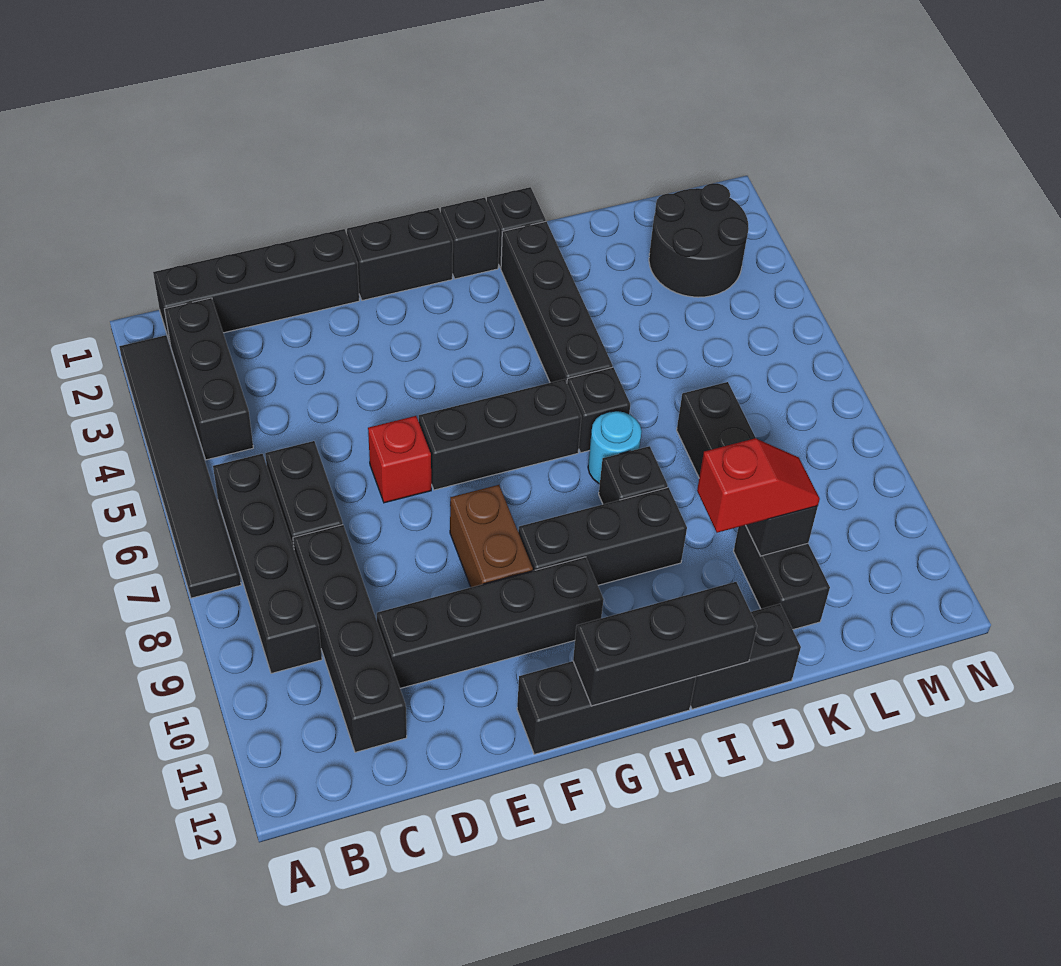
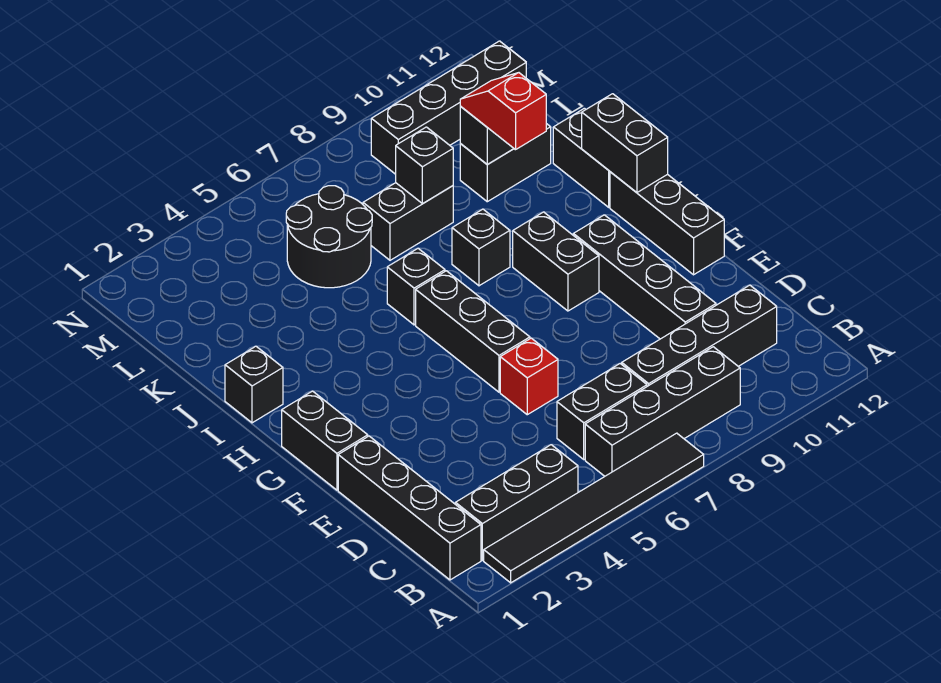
brown 1x2 brick [450,485,533,587] -> none
black 1x3 brick [518,487,687,585] -> black 1x2 brick [513,212,599,311]
black 1x3 brick [573,582,757,706] -> black 1x2 brick [582,94,668,193]
black 1x1 brick [441,198,499,279] -> black 1x1 brick moved to [396,127,453,204]
black 1x4 brick [501,221,613,383] -> black 1x4 brick moved to [371,41,526,174]
cyan 1x1 round brick [588,411,642,484] -> none
black 2x2 round brick [649,183,749,297] -> black 2x2 round brick moved to [286,186,372,288]

